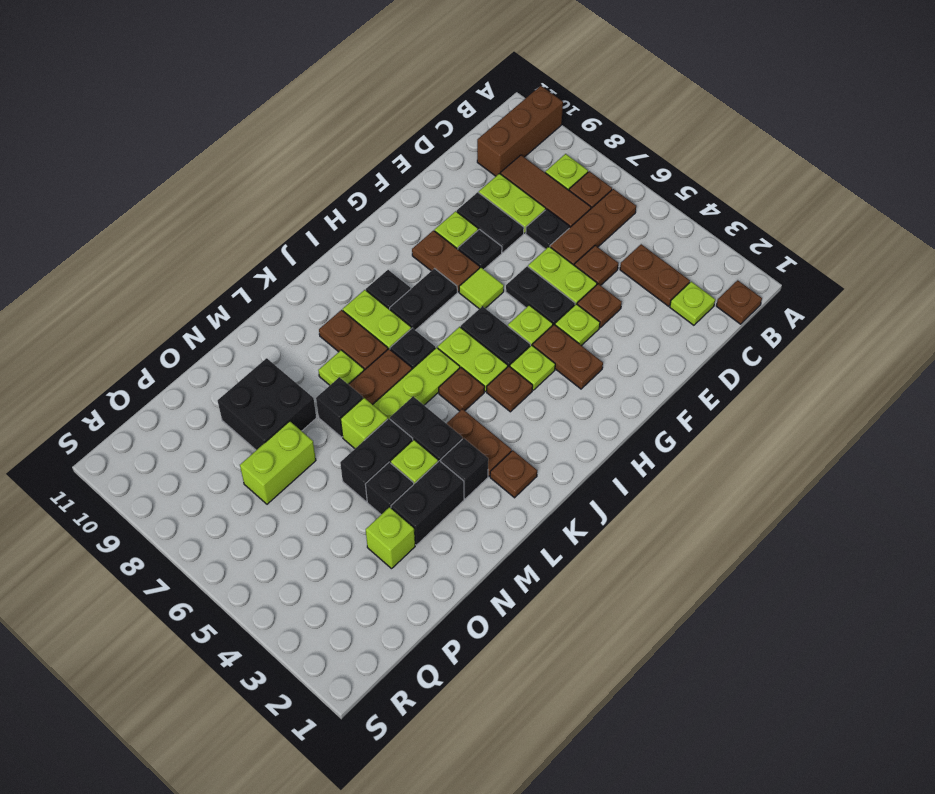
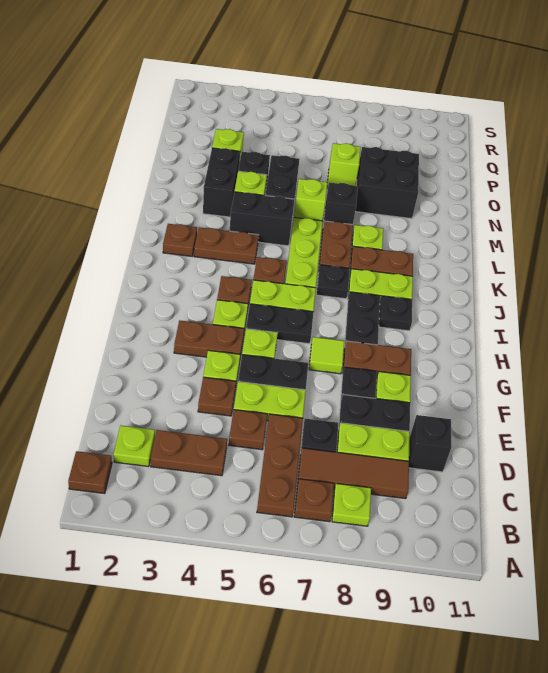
brown 1x3 brick [477,86,563,176] -> none
black 1x1 brick [441,438,488,499] -> black 1x1 brick moved to [409,415,451,472]
lime 1x2 brick [240,421,316,504] -> lime 1x1 brick [327,143,360,188]

